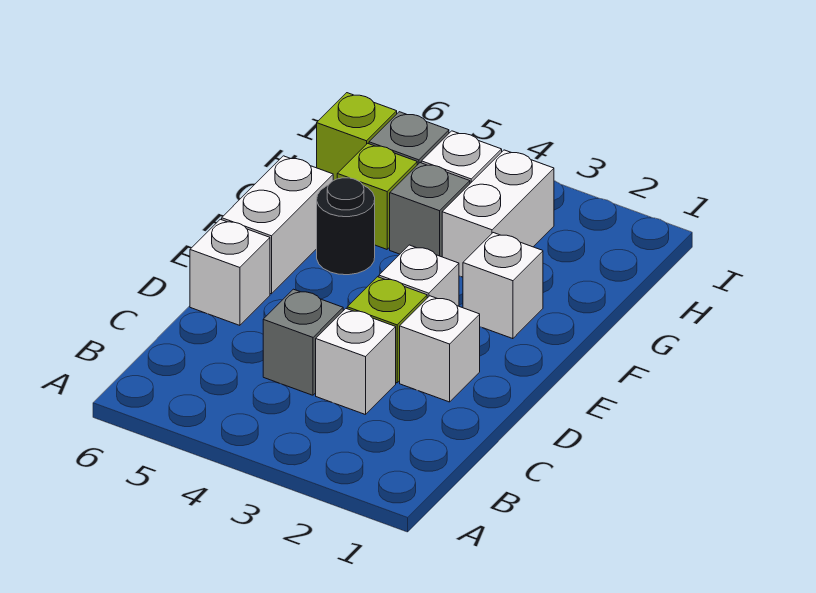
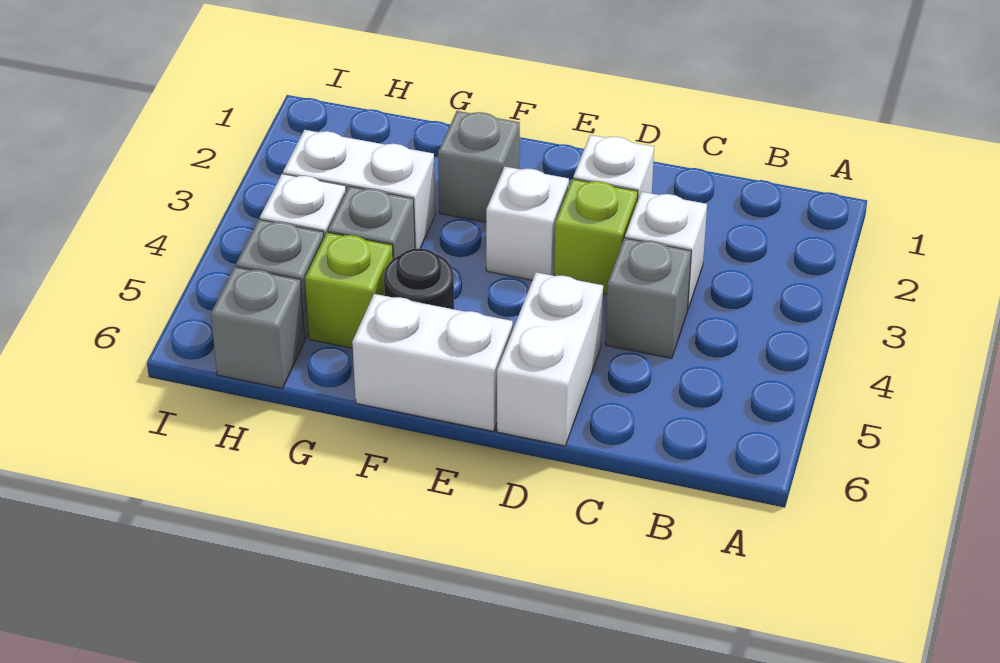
white 1x1 brick [190,219,270,325] -> white 1x2 brick [497,272,603,446]
white 1x1 brick [463,233,543,339] -> grey 1x1 brick [438,111,520,222]
lime 1x1 brick [317,93,397,181] -> grey 1x1 brick [211,267,305,388]

